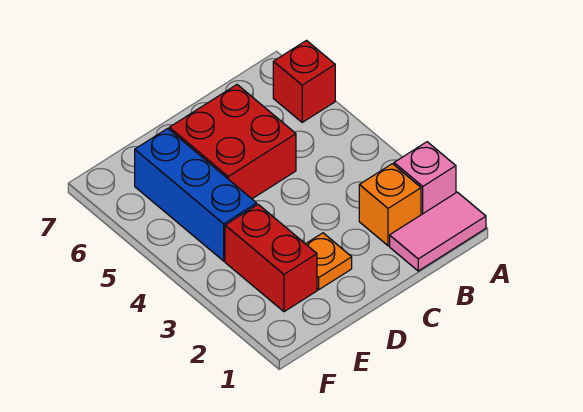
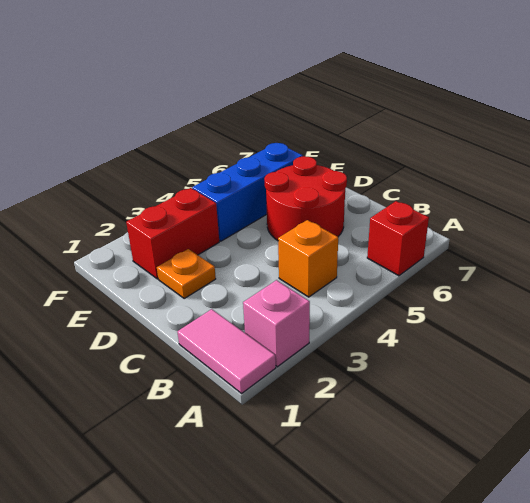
orange 1x1 brick [359,164,421,246] -> orange 1x1 brick moved to [278,220,338,297]
red 2x2 brick [169,85,296,199] -> red 2x2 round brick [264,156,347,240]

